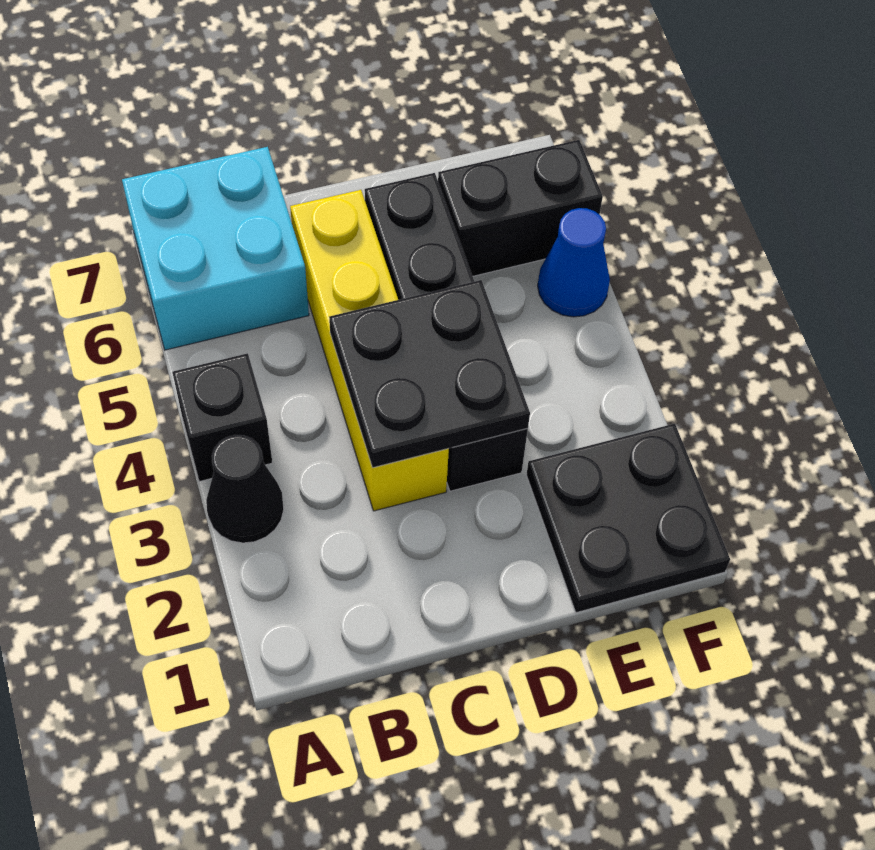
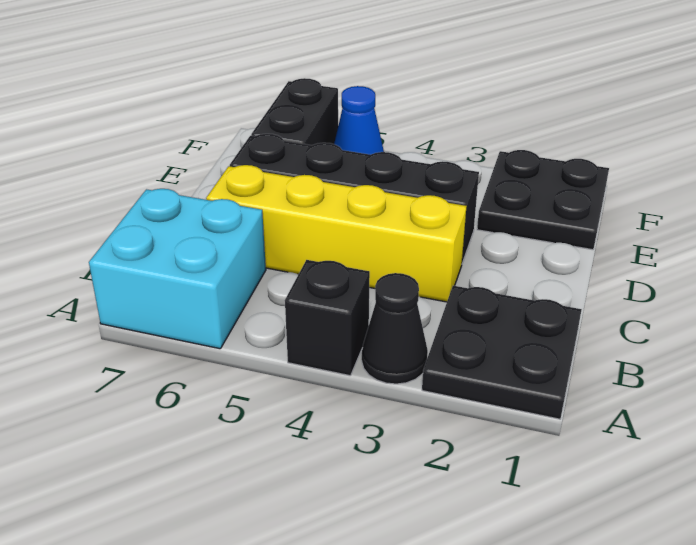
black 2x2 plate [329,280,530,468] -> black 2x2 plate moved to [422,286,582,419]

